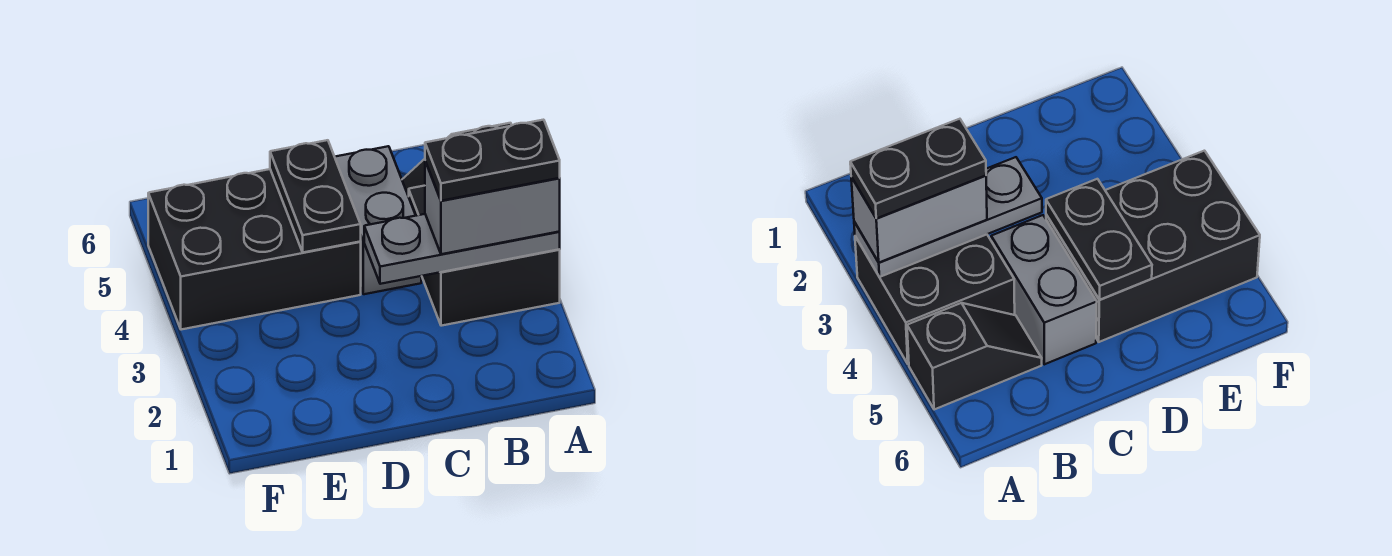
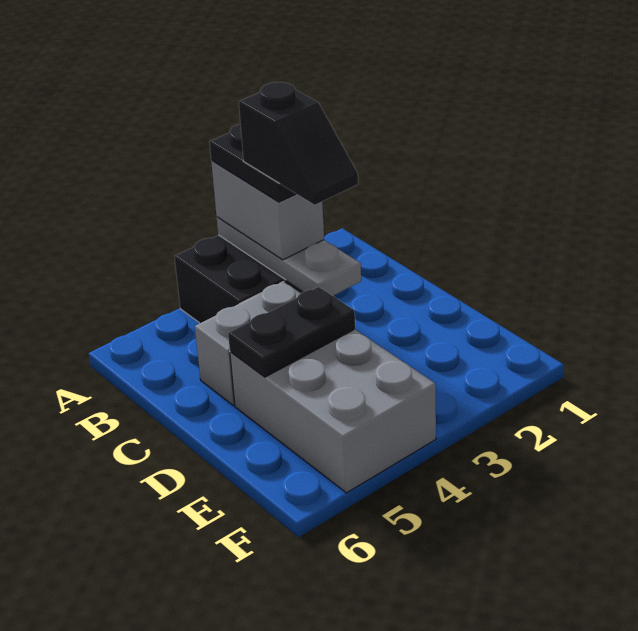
black 1x2 slope [907,303,1042,410] -> black 1x2 slope moved to [239,82,358,205]
black 2x3 brick [148,169,361,330] -> grey 2x3 brick [230,329,436,493]

